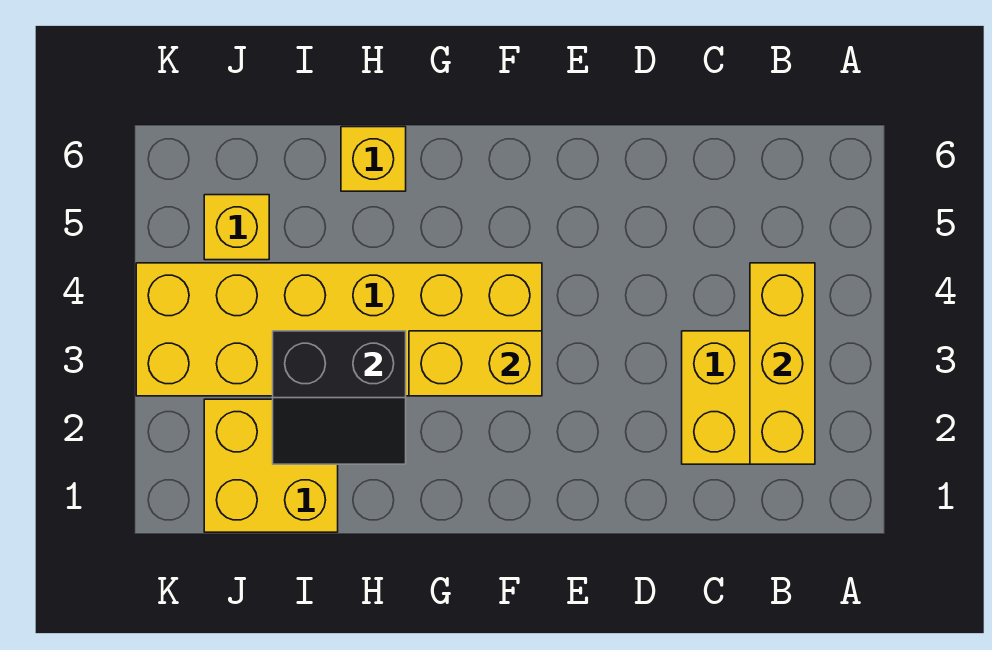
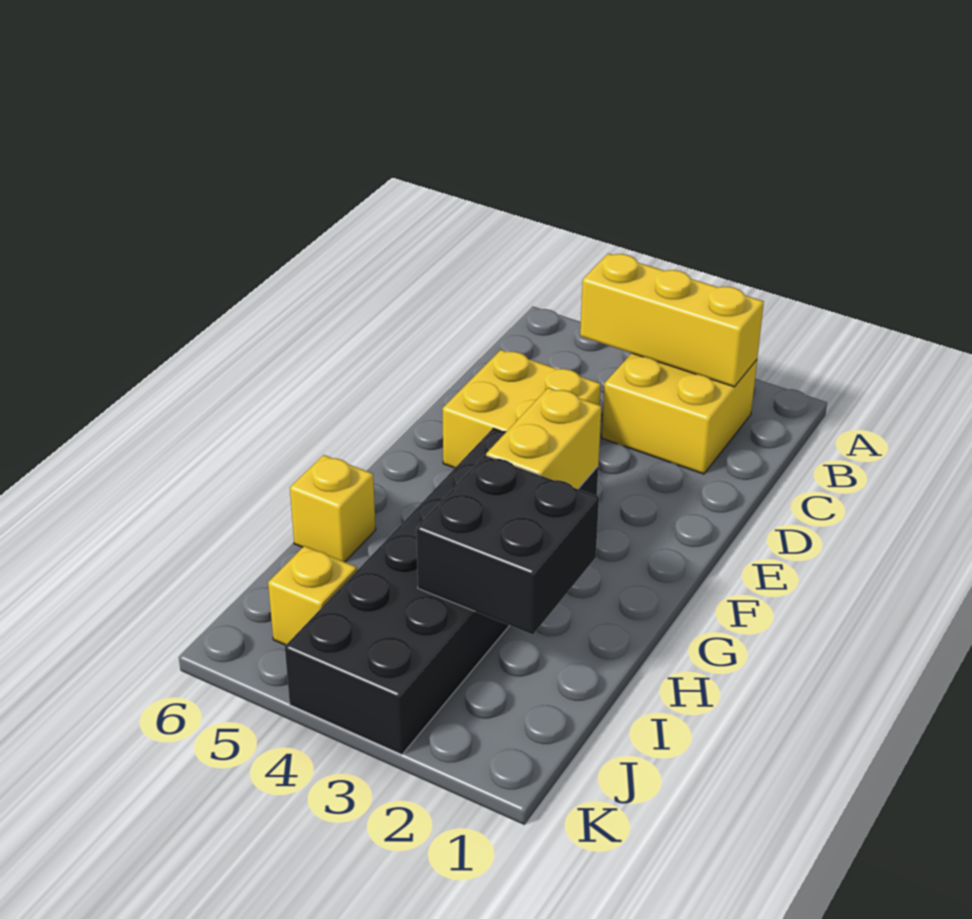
yellow 2x6 brick [136,263,542,396] -> black 2x6 brick [285,428,598,755]
black 2x2 slope [273,331,406,464] -> black 2x2 brick [416,455,599,635]
yellow 2x2 brick [204,399,338,532] -> yellow 2x2 brick moved to [442,350,601,468]

